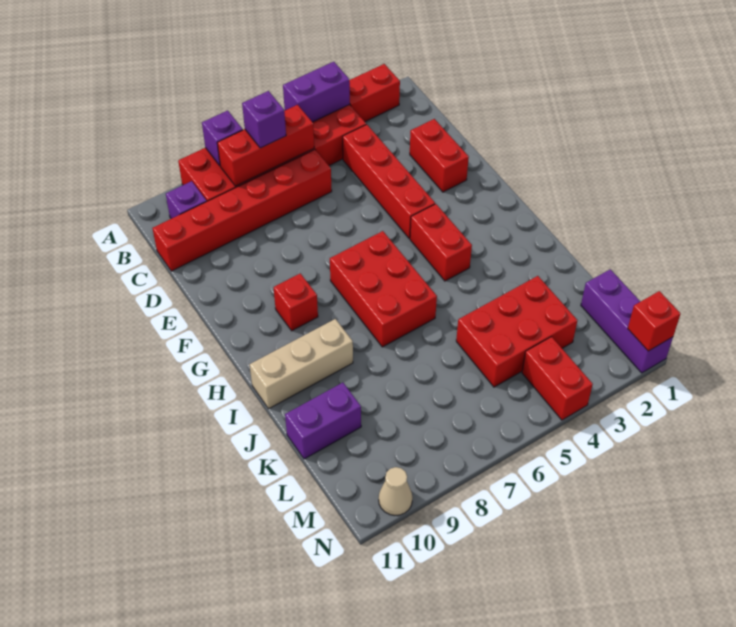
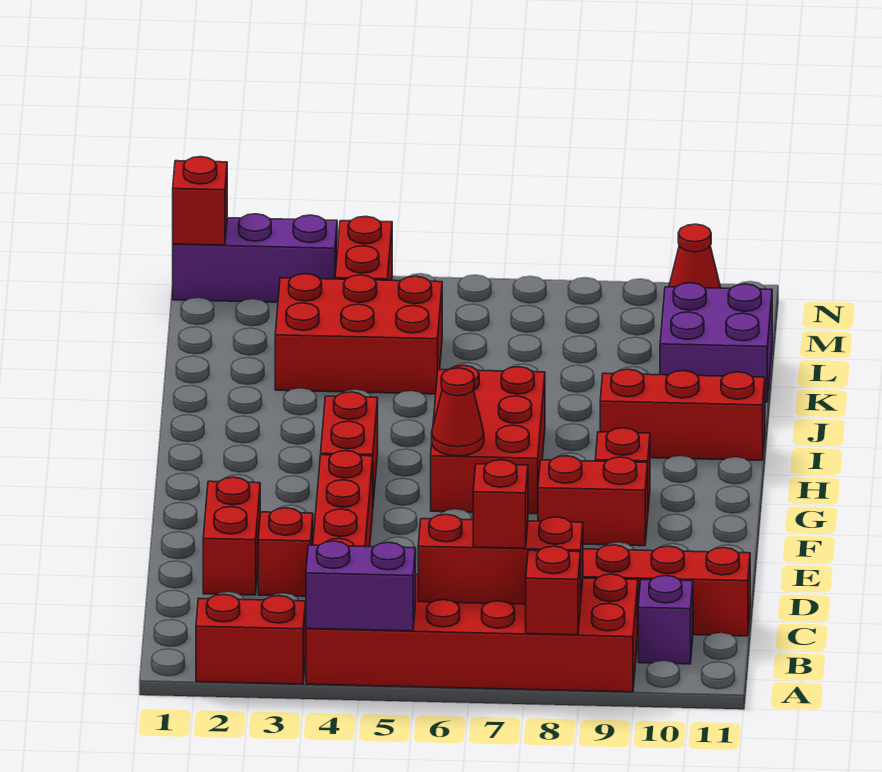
purple 1x1 brick [202,110,243,166] -> red 1x1 brick [526,546,580,635]
purple 1x1 brick [242,91,286,148] -> red 1x1 brick [473,460,528,548]
none -> red 1x1 brick [258,508,313,596]
none -> red 1x2 brick [538,456,648,546]
none -> red 1x1 cone [432,368,484,456]
tan 1x3 brick [250,319,353,409] -> red 1x3 brick [600,369,765,460]
purple 1x2 brick [285,383,361,459] -> purple 2x2 brick [660,283,772,402]
purple 1x3 brick [581,269,673,373] -> purple 1x3 brick turned to [173,214,337,302]
tan 1x1 cone [379,467,412,515] -> red 1x1 cone [669,224,721,288]

